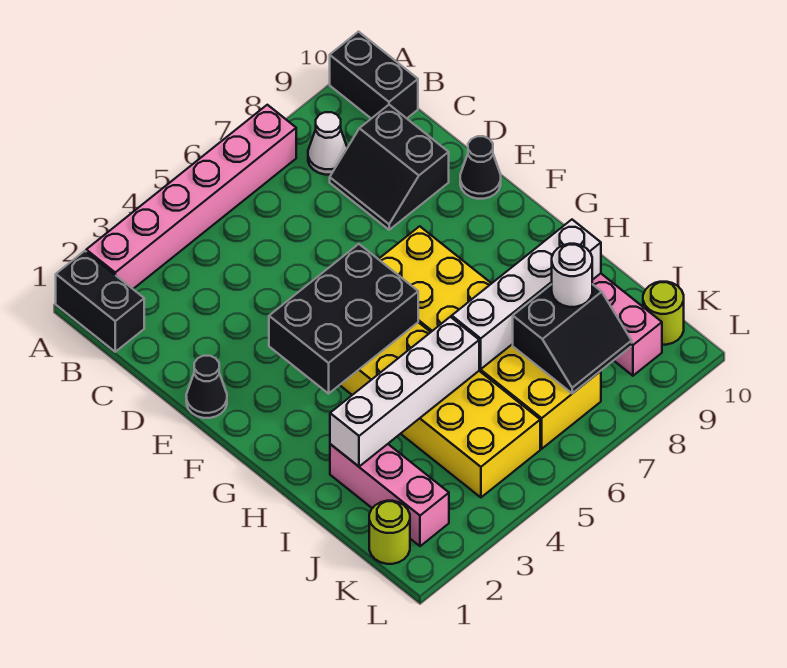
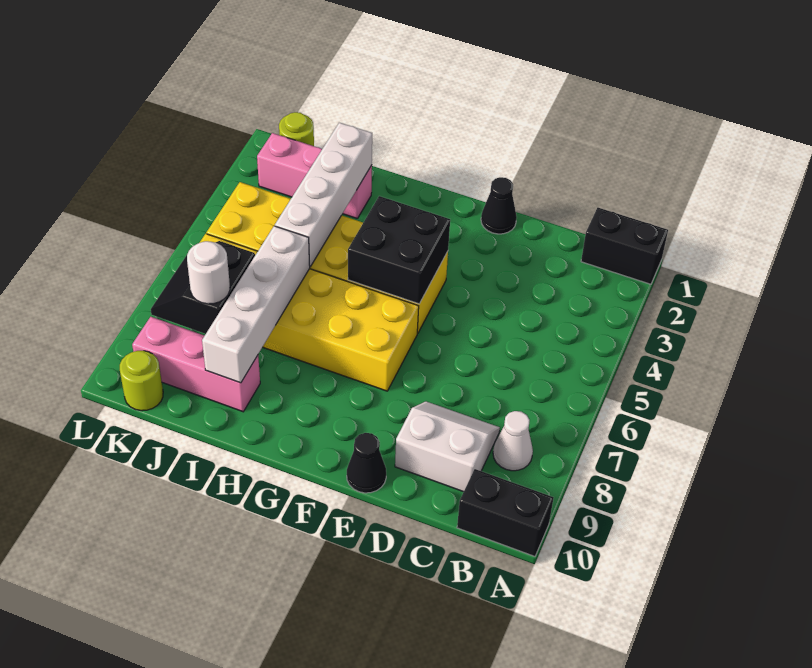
pink 1x6 brick [86,105,296,289] -> none
black 2x2 slope [330,105,449,230] -> white 2x2 slope [395,401,500,492]
black 2x3 brick [269,244,418,394] -> black 2x2 brick [348,196,450,304]

